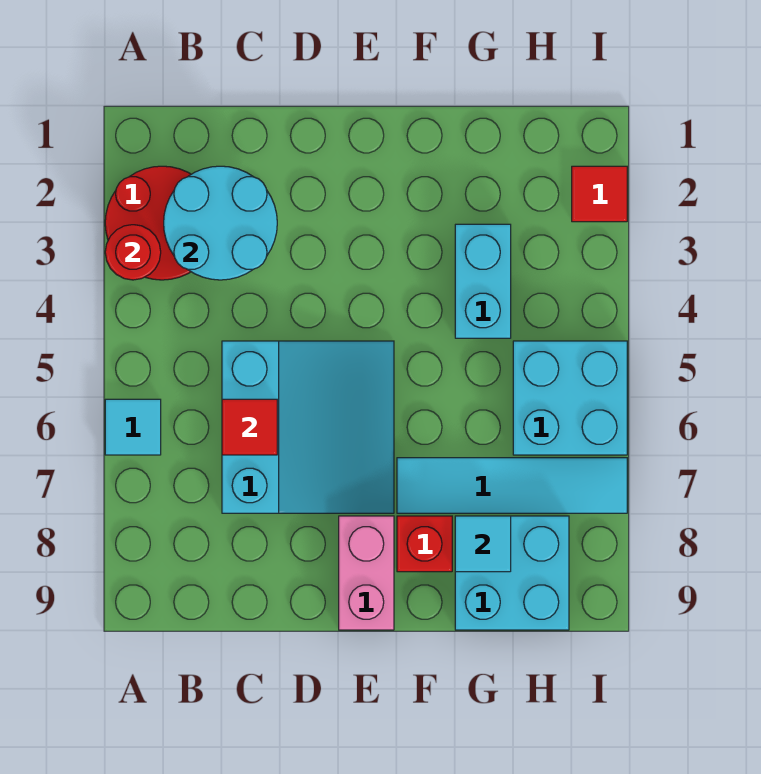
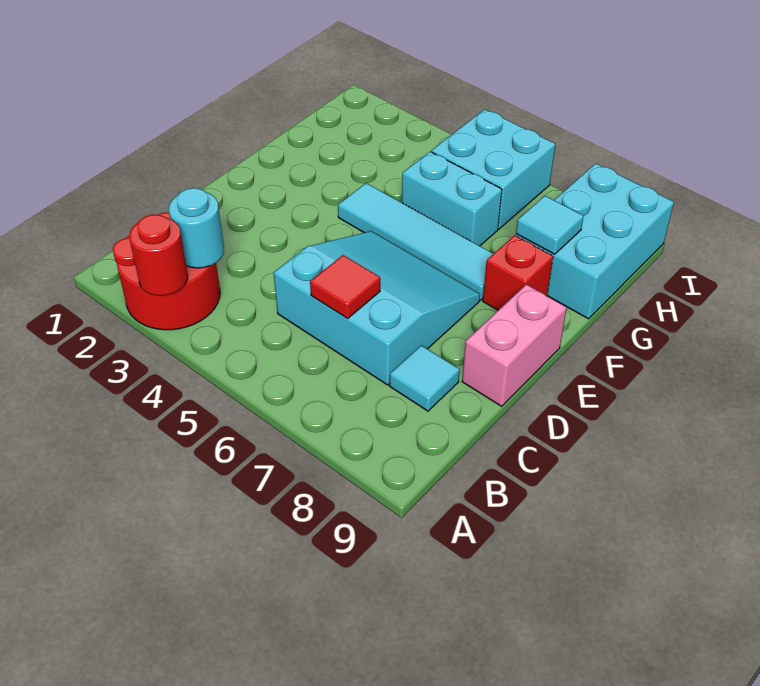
cyan 1x1 tile [105,399,161,455] -> cyan 1x1 tile moved to [390,345,460,411]
cyan 2x2 round brick [164,166,277,280] -> cyan 1x1 round brick [169,188,224,268]
pink 1x2 brick [339,516,394,630] -> pink 1x2 brick turned to [462,284,567,406]
cyan 1x4 tile [397,458,627,513] -> cyan 1x4 tile turned to [338,183,493,300]
cyan 1x2 brick [455,224,511,338] -> cyan 1x2 brick moved to [402,152,502,246]
cyan 2x2 brick [455,516,569,630] -> cyan 2x3 brick [516,164,674,319]
red 1x1 tile [572,166,627,222] -> none

